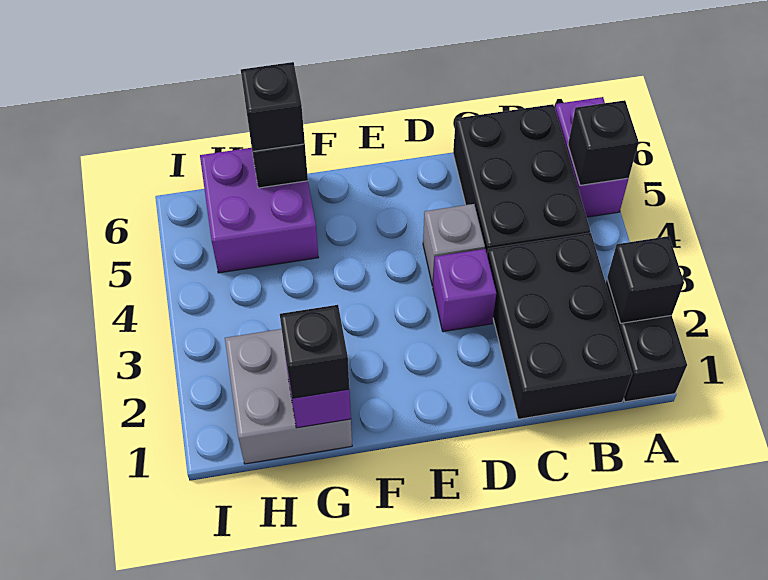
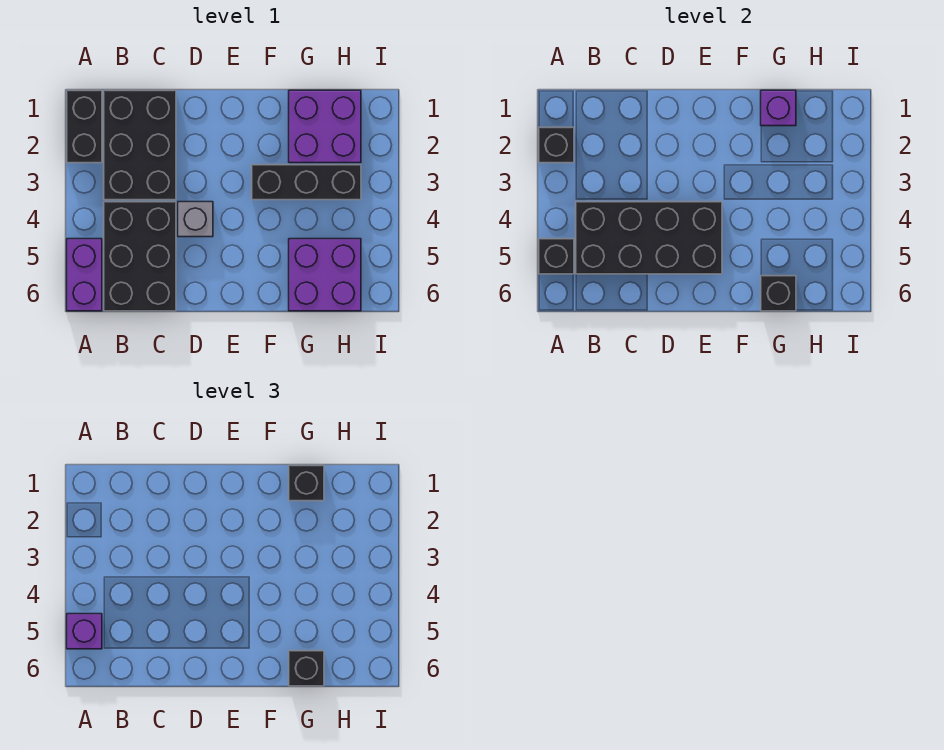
none -> black 2x4 brick [576,202,722,274]
purple 1x1 brick [433,249,496,332] -> purple 1x1 brick moved to [67,614,102,649]
none -> black 1x3 brick [252,165,361,200]
grey 2x2 brick [225,329,352,464] -> purple 2x2 brick [289,90,361,163]

